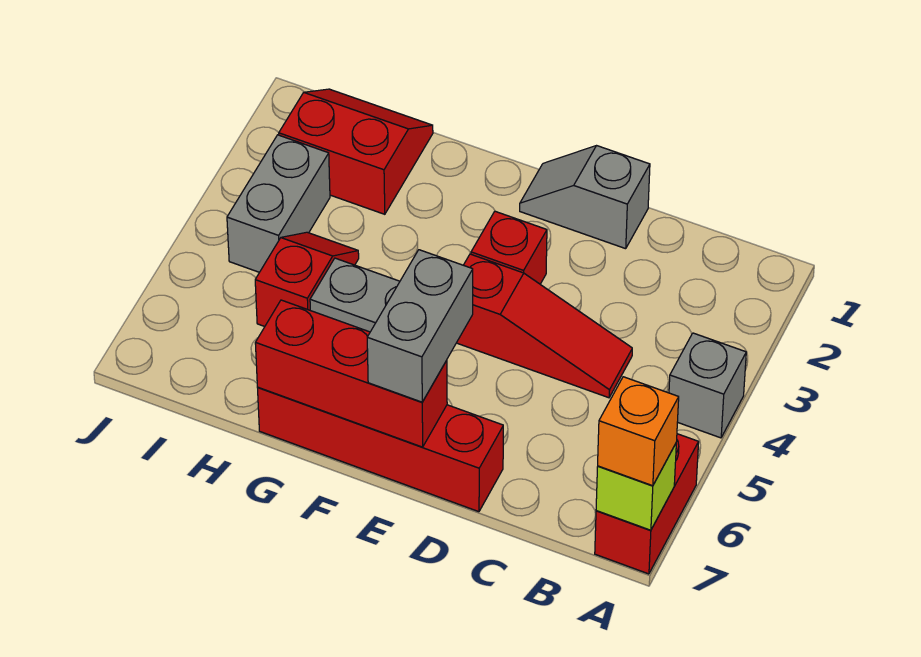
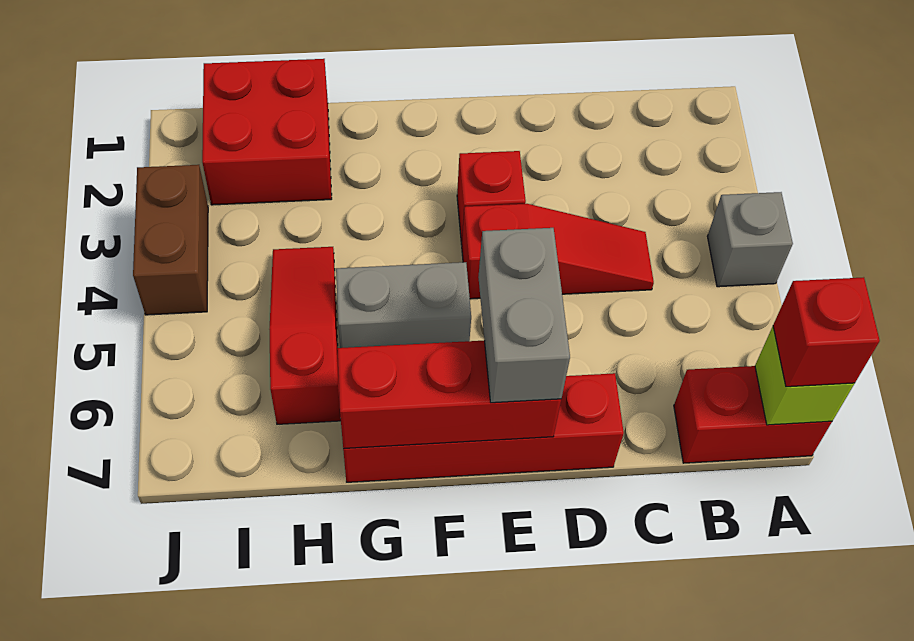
red 1x2 brick [595,434,699,574] -> red 1x2 brick turned to [674,366,832,463]
orange 1x1 brick [598,377,679,486] -> red 1x1 brick [773,277,880,387]
grey 1x2 slope [520,146,650,249] -> none
red 2x2 slope [279,89,433,214] -> red 2x2 brick [202,59,332,205]
red 1x2 slope [255,232,359,327] -> red 1x3 slope [269,247,341,424]
grey 1x2 brick [227,135,330,272] -> none
none -> brown 1x2 brick [133,165,208,315]

